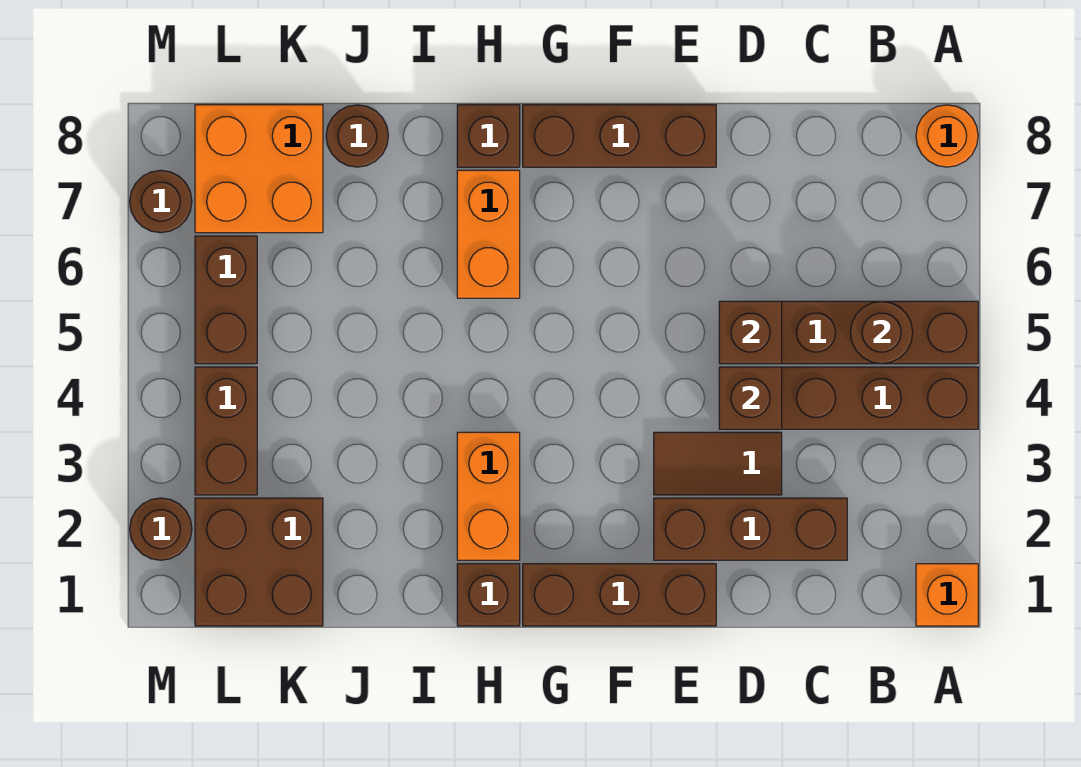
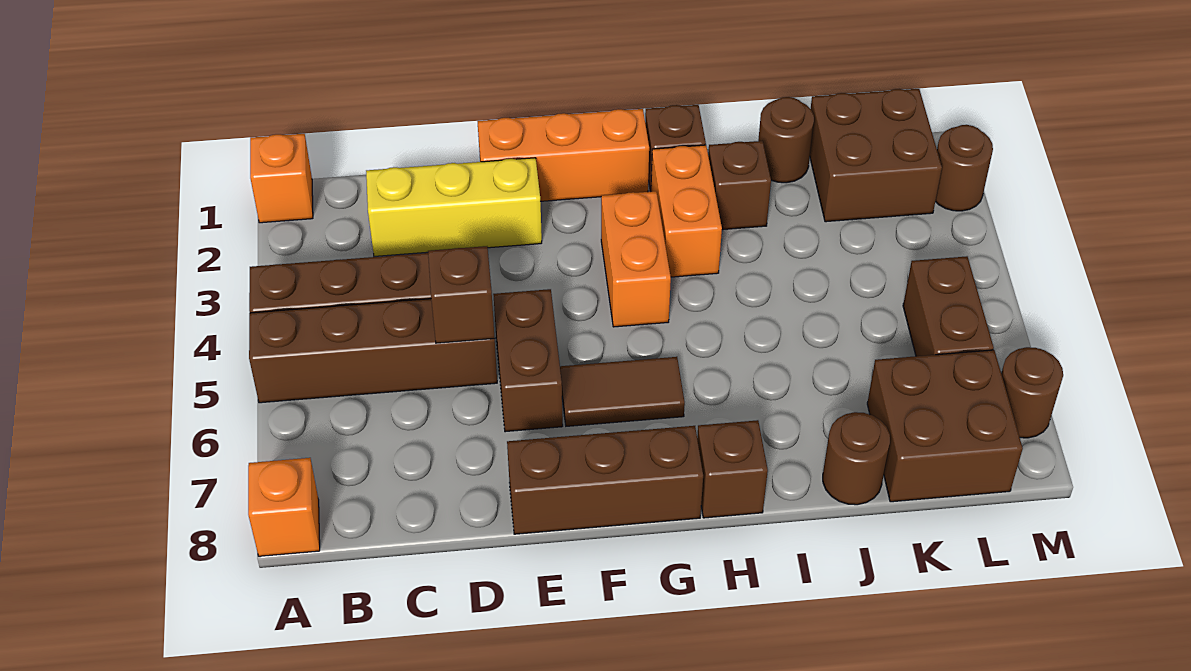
orange 1x1 round brick [916,105,978,167] -> orange 1x1 brick [248,458,320,556]
brown 1x1 round brick [850,301,913,364] -> brown 1x1 round brick moved to [758,97,814,183]
brown 1x3 brick [654,498,847,560] -> yellow 1x3 brick [366,158,542,256]
brown 1x2 tile [654,432,782,495] -> brown 1x2 tile moved to [560,357,685,426]
brown 1x1 brick [719,367,782,429] -> brown 1x1 brick moved to [708,141,771,230]
brown 1x3 brick [523,564,716,626] -> orange 1x3 brick [477,109,649,201]
orange 1x2 brick [457,170,520,298] -> orange 1x2 brick moved to [601,191,671,327]
orange 2x2 brick [195,105,323,233] -> brown 2x2 brick [867,350,1023,502]
brown 1x2 brick [195,367,257,495] -> brown 1x2 brick moved to [493,289,563,432]

